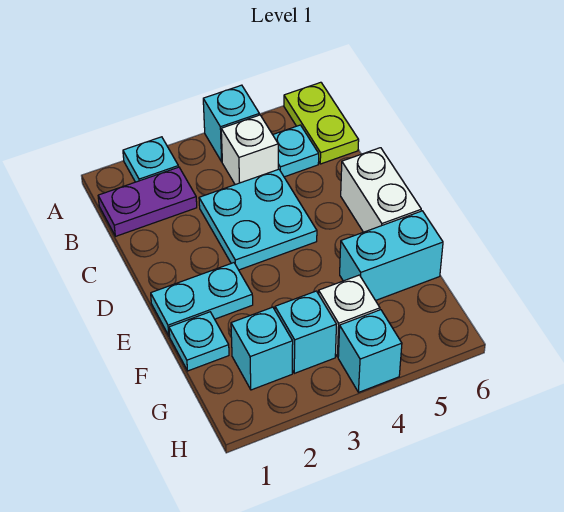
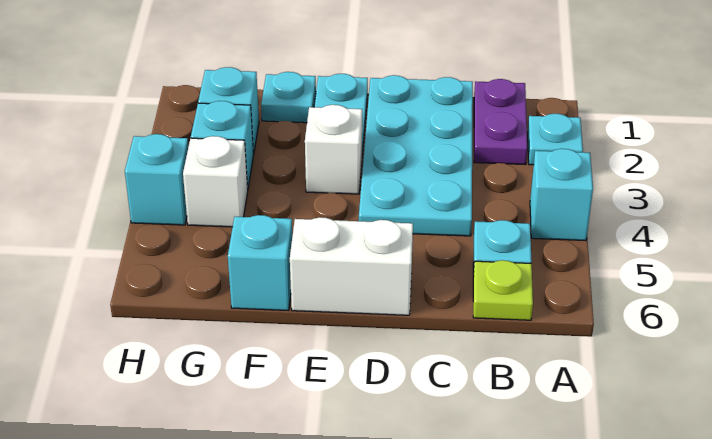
lime 1x2 plate [284,82,359,164] -> lime 1x1 plate [473,260,533,320]
white 1x1 brick [221,115,278,185] -> white 1x1 brick moved to [305,105,362,194]
cyan 2x2 plate [199,169,317,270] -> cyan 2x4 plate [359,75,473,236]
cyan 1x2 brick [340,211,443,300] -> cyan 1x1 brick [228,215,292,310]

